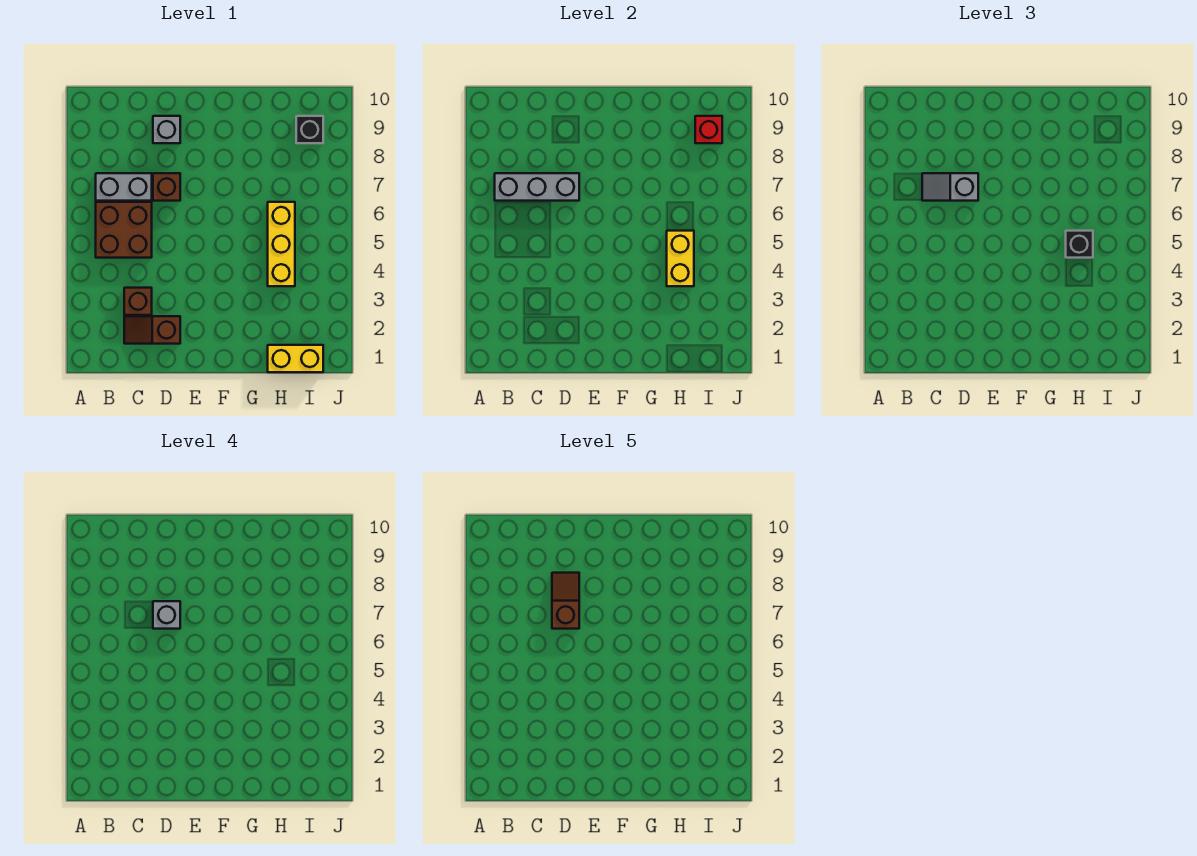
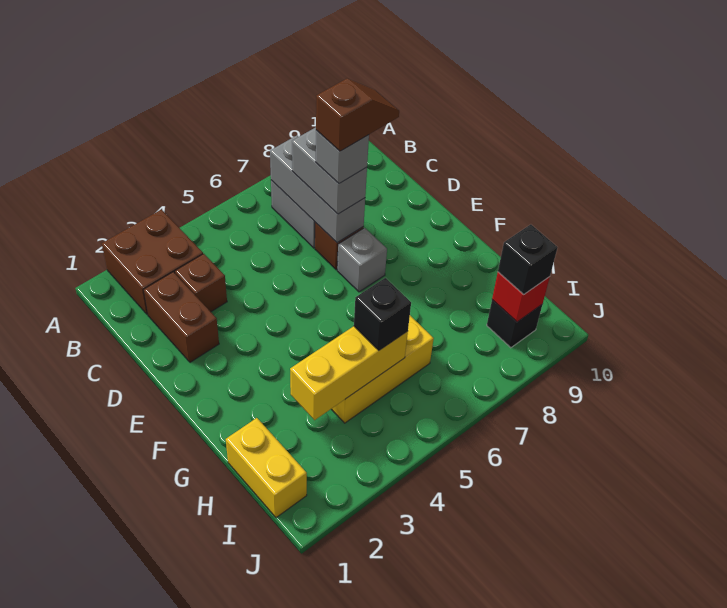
brown 2x2 brick [96,202,152,258] -> brown 2x2 brick moved to [102,210,203,314]
brown 1x2 slope [124,316,180,344] -> brown 1x2 brick [144,272,219,362]
grey 1x2 slope [922,173,978,201] -> grey 1x2 brick [292,127,367,214]
grey 1x1 brick [153,116,180,143] -> grey 1x1 brick moved to [337,228,387,292]
yellow 1x2 brick [667,231,694,286] -> yellow 1x3 brick [290,326,408,420]
none -> black 1x1 brick [498,224,558,294]

